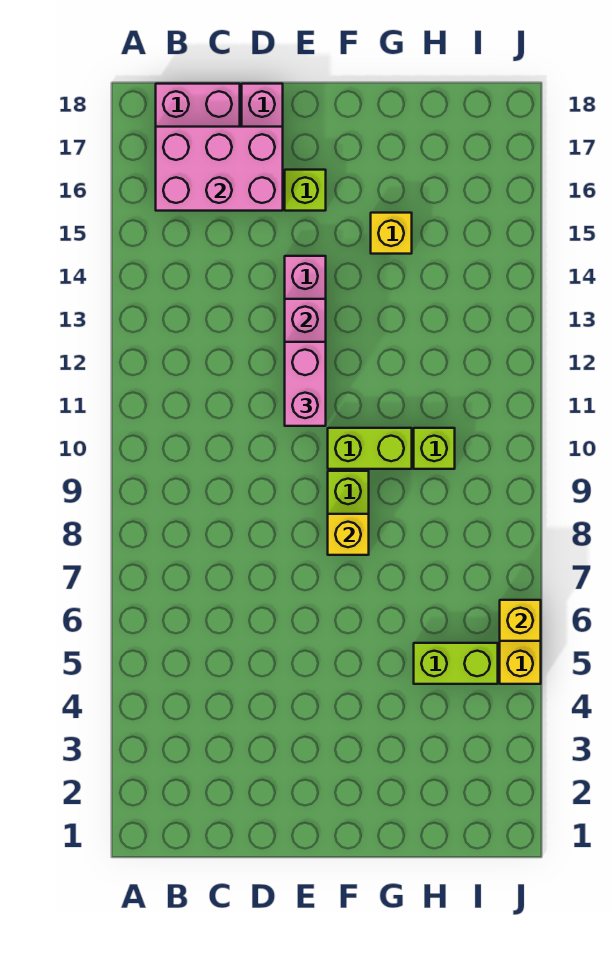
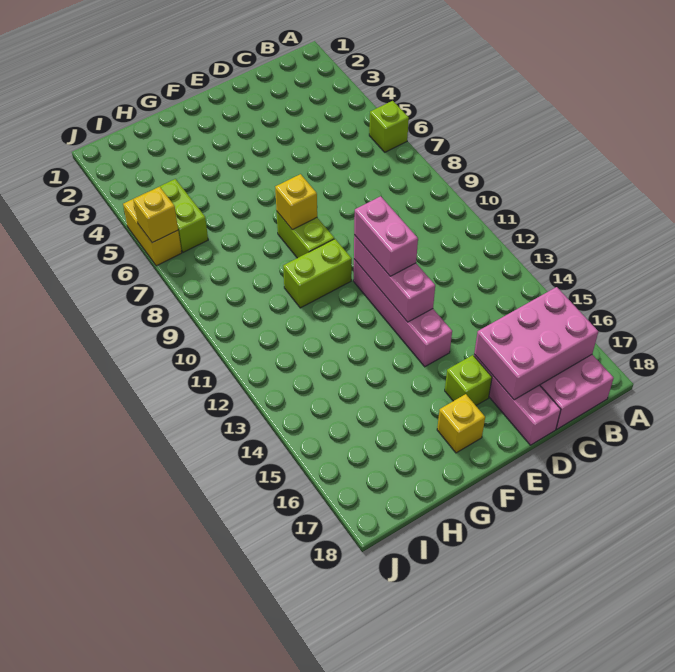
yellow 1x1 brick [371,213,412,254] -> yellow 1x1 brick moved to [437,394,485,453]
lime 1x2 brick [414,643,498,684] -> lime 1x2 brick turned to [157,179,208,252]
lime 1x1 brick [414,428,455,469] -> lime 1x1 brick moved to [369,101,409,152]

